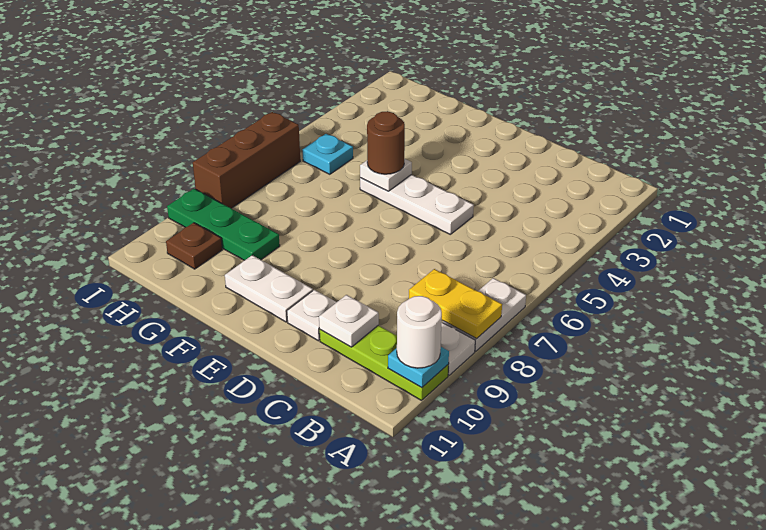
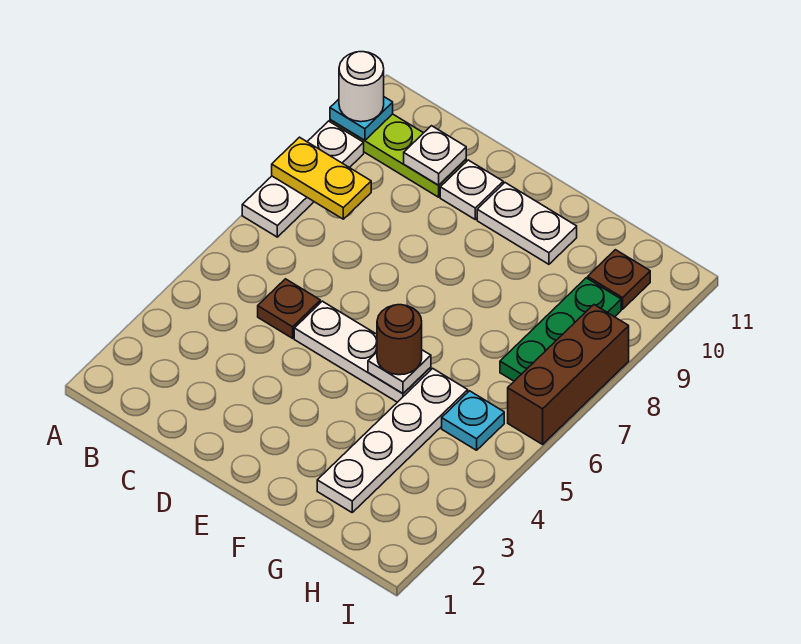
none -> brown 1x1 plate [258,279,320,338]
none -> white 1x4 plate [317,368,468,512]
green 1x3 plate [167,189,280,261] -> green 1x3 plate turned to [500,278,621,381]

